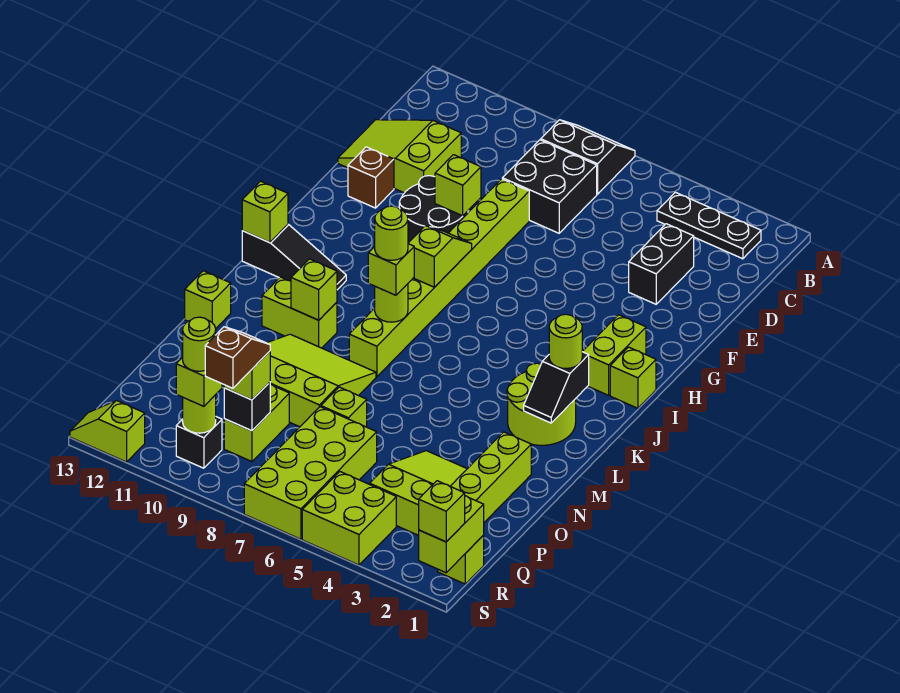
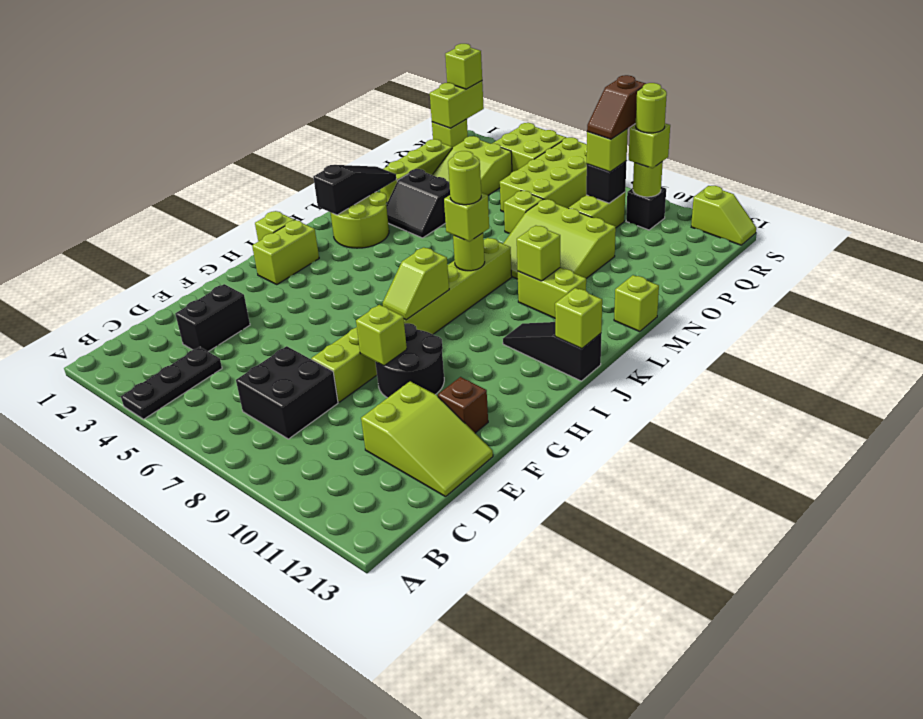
black 2x2 slope [541,120,635,194] -> black 2x2 slope moved to [386,169,450,238]
black 1x3 plate [657,192,761,259] -> black 1x3 plate turned to [121,347,222,419]
black 1x2 slope [524,352,589,423] -> black 1x3 slope [313,165,396,215]
lime 1x1 round brick [549,314,582,369] -> none

